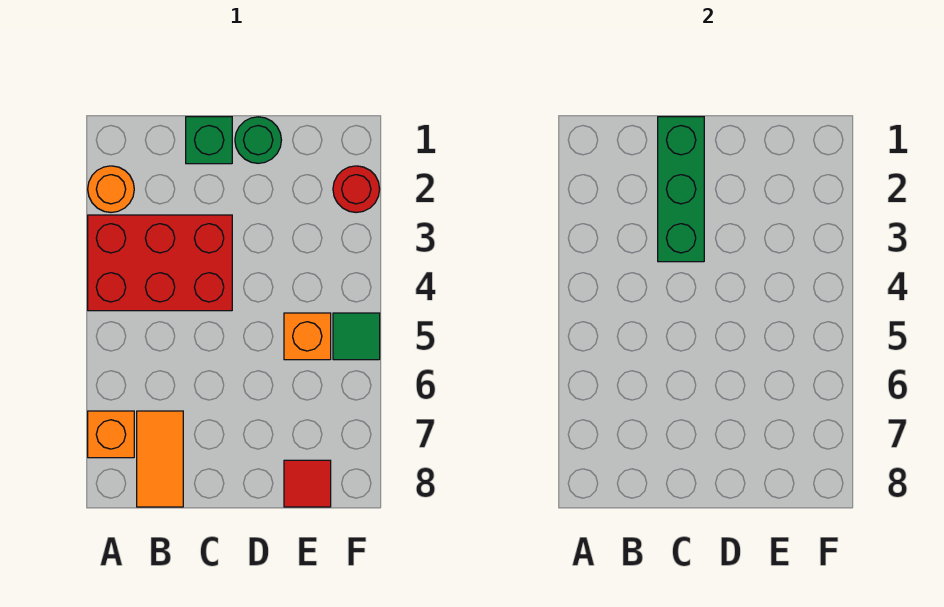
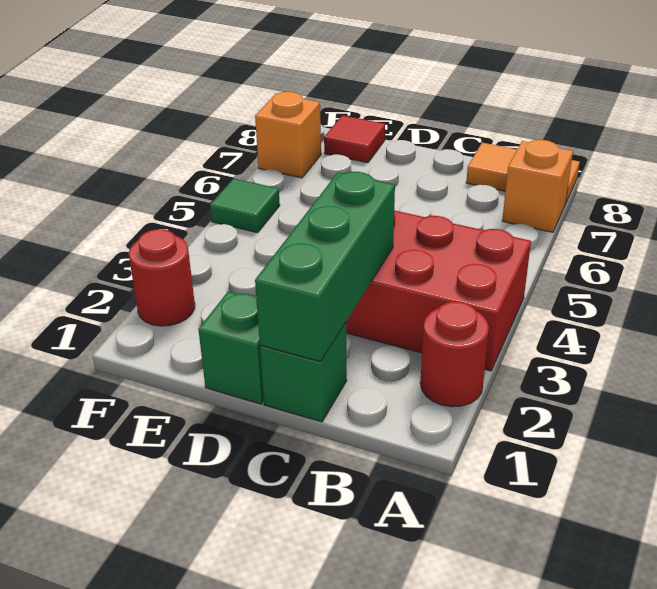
orange 1x1 round brick [88,166,134,212] -> red 1x1 round brick [420,302,489,407]
orange 1x2 tile [137,411,183,507] -> orange 1x2 tile turned to [466,143,580,202]
green 1x1 round brick [235,117,281,163] -> green 1x1 brick [198,291,264,404]
orange 1x1 brick [284,313,331,360] -> orange 1x1 brick moved to [255,92,321,178]

